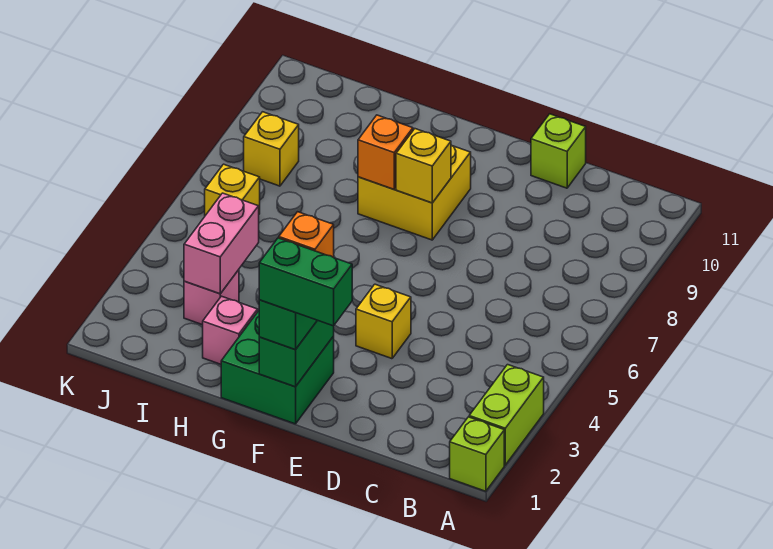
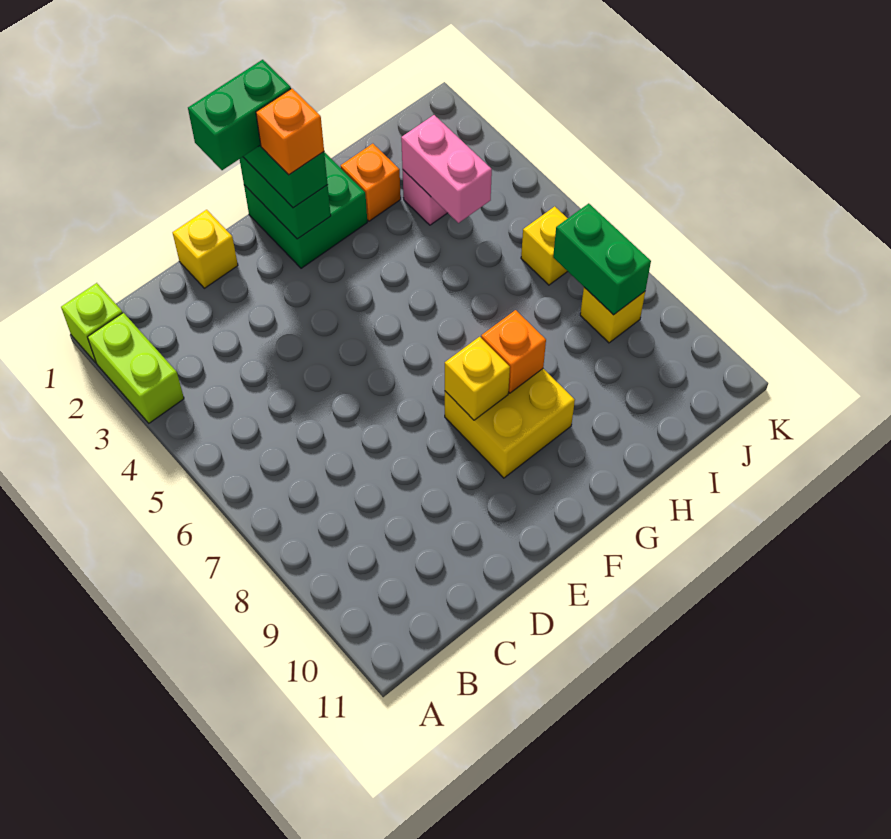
lime 1x1 brick [531,114,586,188] -> none
yellow 1x1 brick [356,284,411,359] -> yellow 1x1 brick moved to [173,210,238,288]
pink 1x1 brick [203,296,258,364] -> orange 1x1 brick [341,144,401,221]
none -> green 1x2 brick [553,203,651,315]

